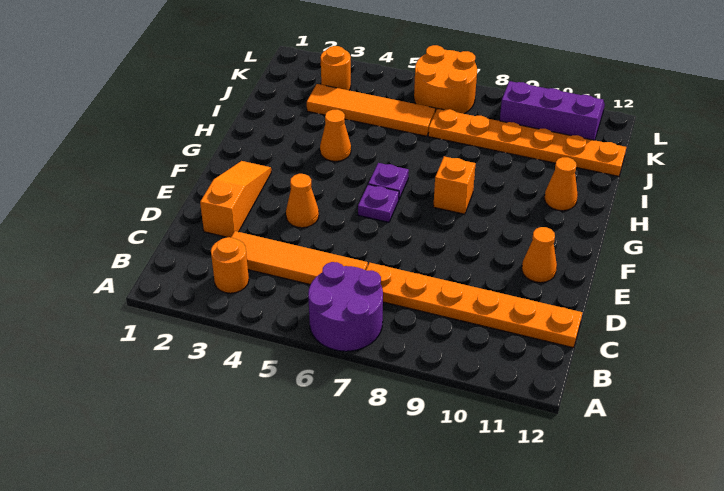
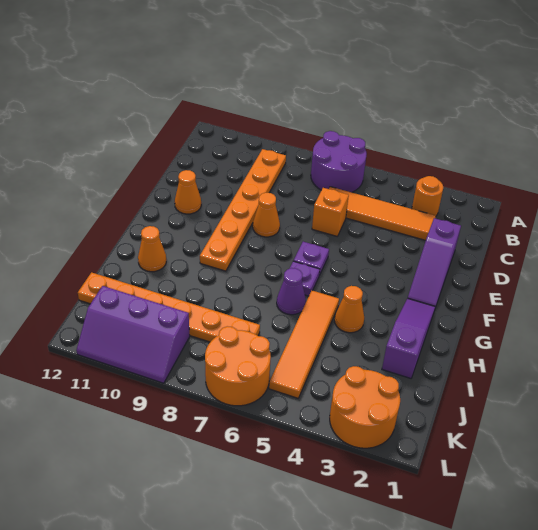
orange 1x6 plate [366,263,582,348] -> orange 1x6 plate turned to [200,149,286,271]
orange 1x3 slope [200,161,271,238] -> purple 1x3 slope [408,218,461,308]
orange 1x1 cone [286,174,319,228] -> orange 1x1 cone moved to [253,193,280,237]
none -> purple 1x3 slope [382,298,435,378]
orange 1x1 brick [433,156,476,214] -> orange 1x1 brick moved to [312,188,349,236]
none -> purple 1x1 cone [277,268,306,315]
orange 1x4 tile [307,84,436,136] -> orange 1x4 tile turned to [269,291,339,398]
orange 1x1 round brick [321,46,351,90] -> orange 2x2 round brick [330,366,400,448]

